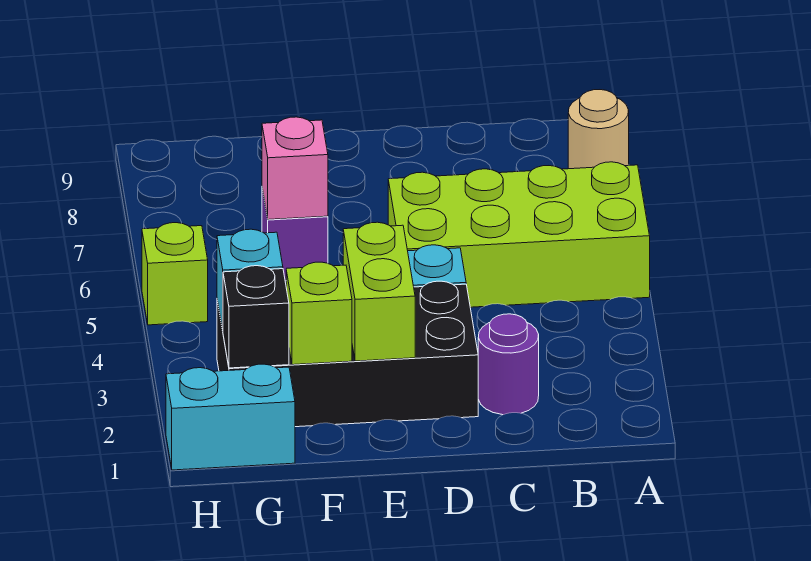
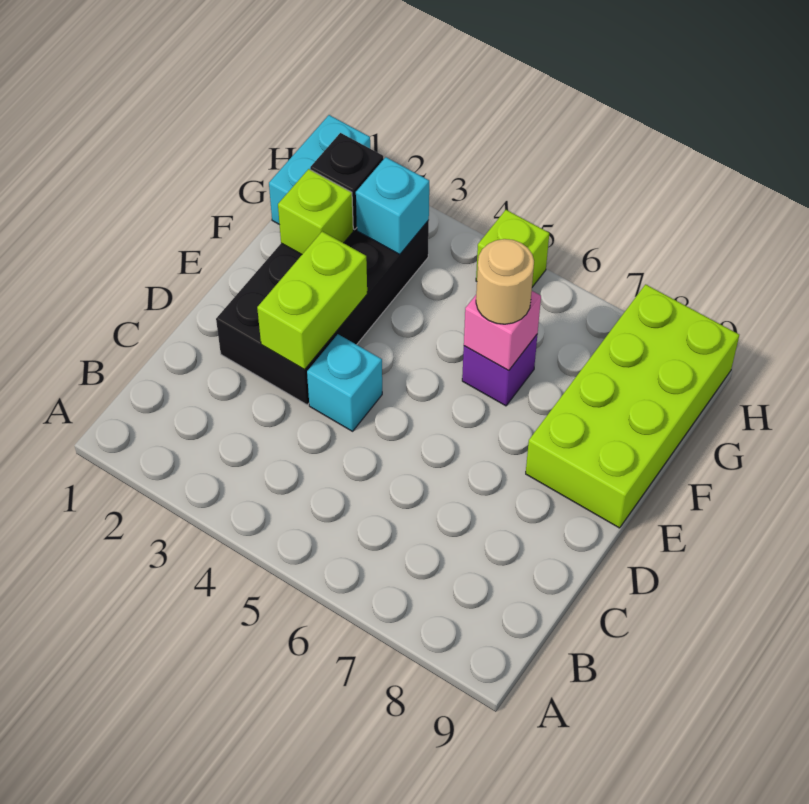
lime 2x4 brick [388,162,650,307] -> lime 2x4 brick moved to [526,284,739,528]
tan 1x1 round brick [568,90,629,169] -> tan 1x1 round brick moved to [476,239,534,324]
purple 1x1 round brick [478,314,539,415] -> none
lime 1x2 brick [343,222,415,361] -> lime 1x2 brick turned to [257,231,367,370]

